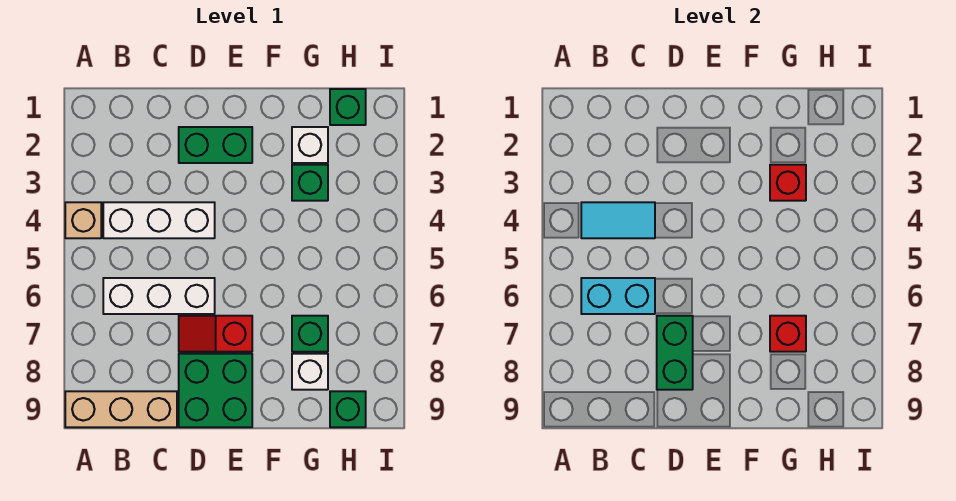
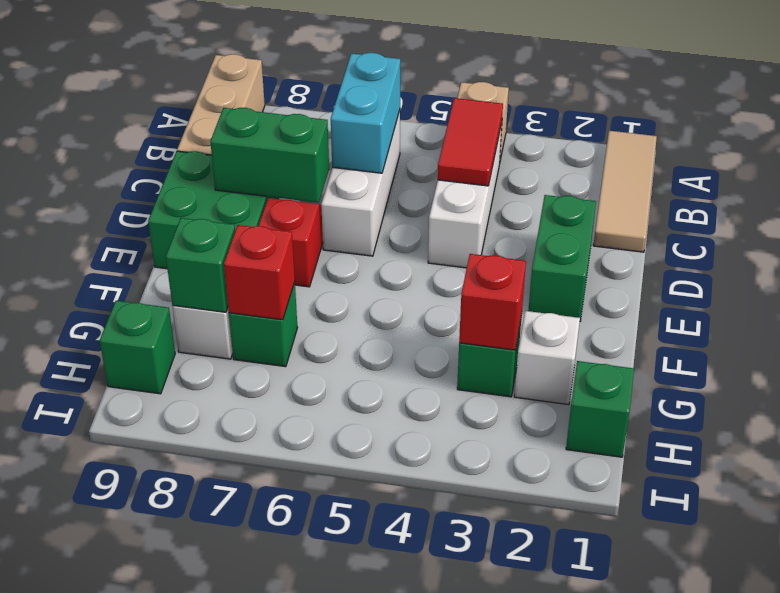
none -> tan 1x3 tile [593,131,657,252]
cyan 1x2 tile [581,202,655,238] -> red 1x2 tile [438,98,503,186]
none -> green 1x1 brick [166,218,235,312]

